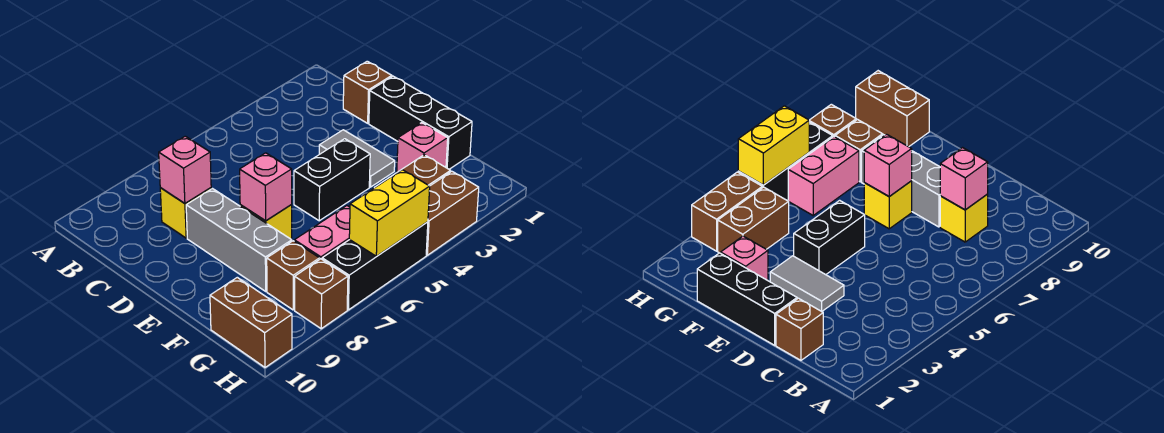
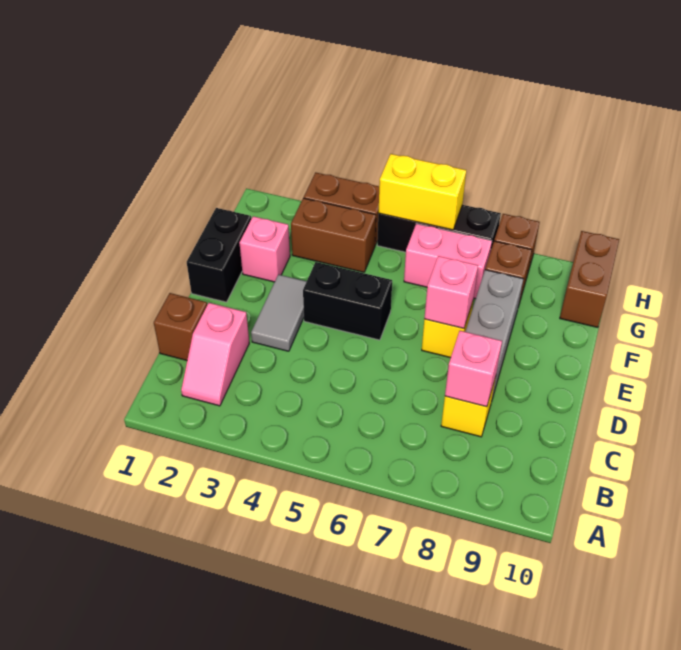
none -> pink 1x2 slope [181,303,249,406]
black 1x3 brick [369,76,472,169] -> black 1x2 brick [187,208,251,302]

